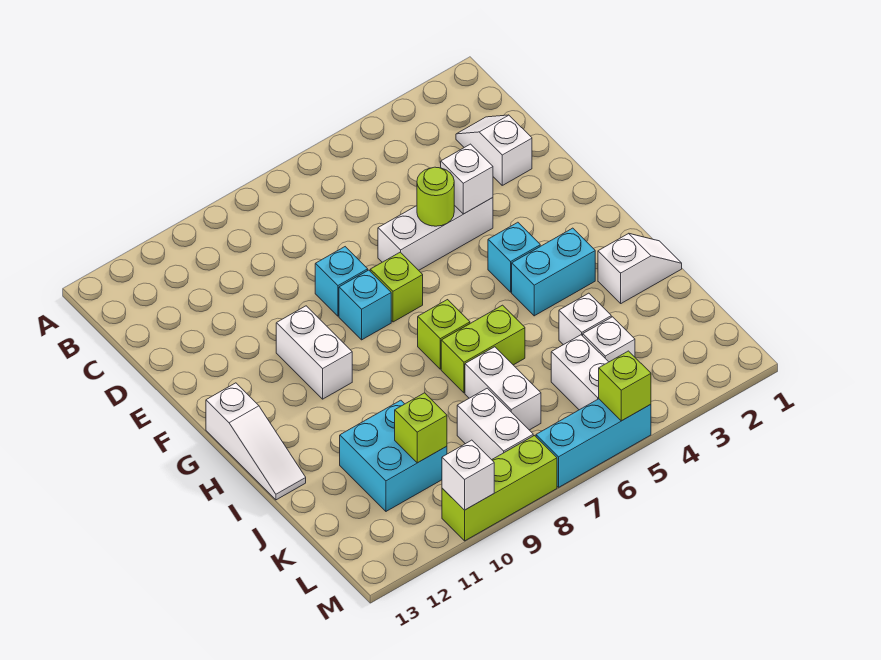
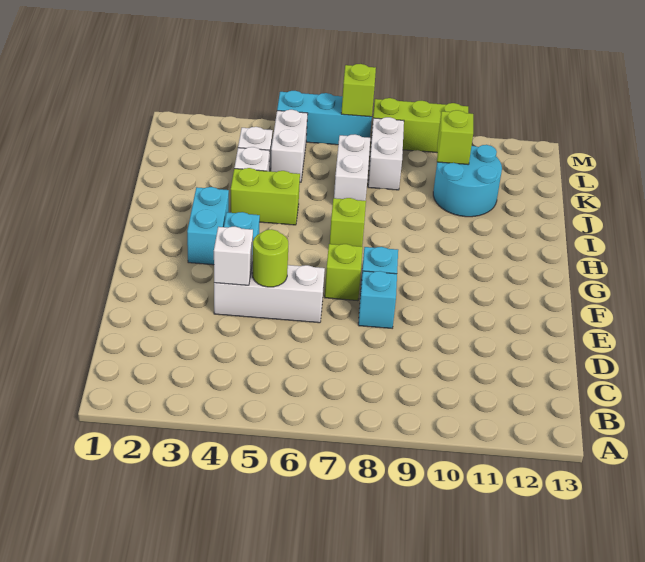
white 1x2 slope [456,115,532,185] -> none
white 1x2 brick [276,306,352,399] -> none
white 1x3 slope [206,383,306,500] -> none
cyan 1x2 brick [512,228,595,316] -> cyan 1x2 brick turned to [187,187,229,265]
white 1x2 slope [598,233,682,303] -> none
lime 1x2 brick [441,305,525,393] -> lime 1x2 brick moved to [231,168,300,225]
cyan 2x2 brick [340,400,447,511] -> cyan 2x2 round brick [433,145,502,217]
lime 1x1 brick [599,351,651,421] -> lime 1x1 brick moved to [341,64,376,117]
white 1x1 brick [442,440,494,510] -> none

